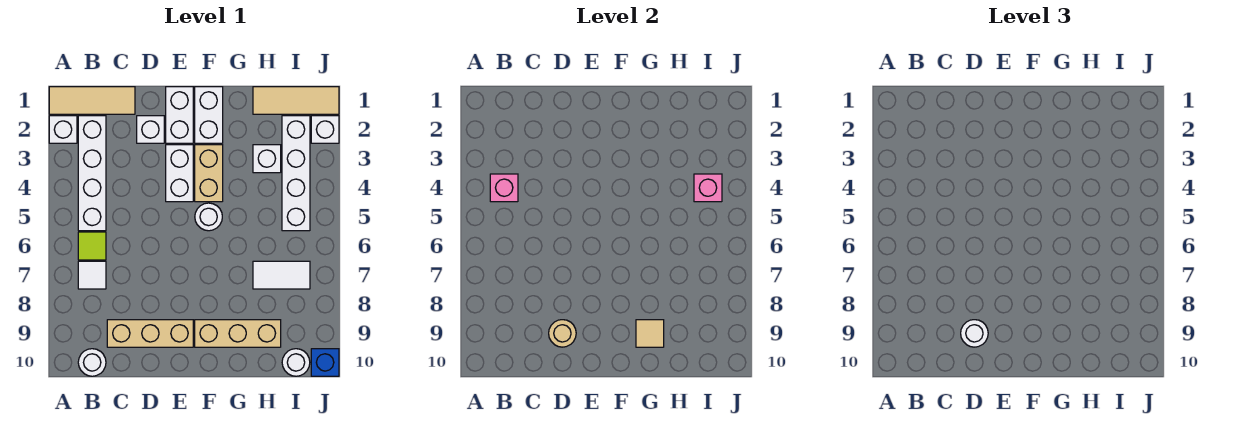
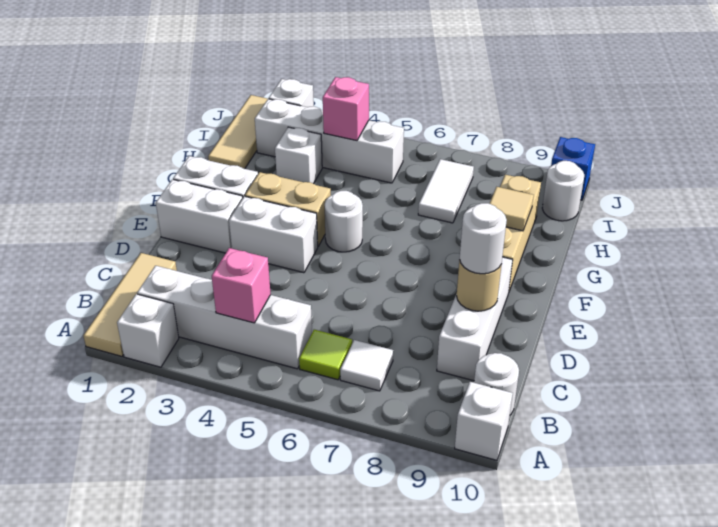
tan 1x3 brick [107,320,193,347] -> white 1x3 brick [437,257,513,381]
white 1x1 brick [137,116,164,143] -> white 1x1 brick moved to [455,382,513,460]

